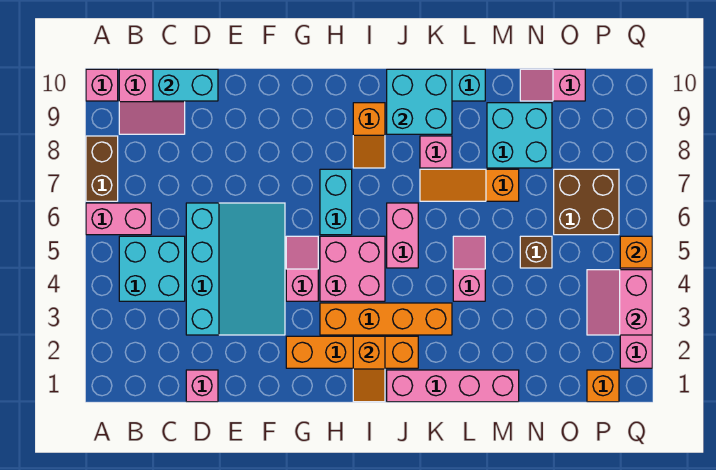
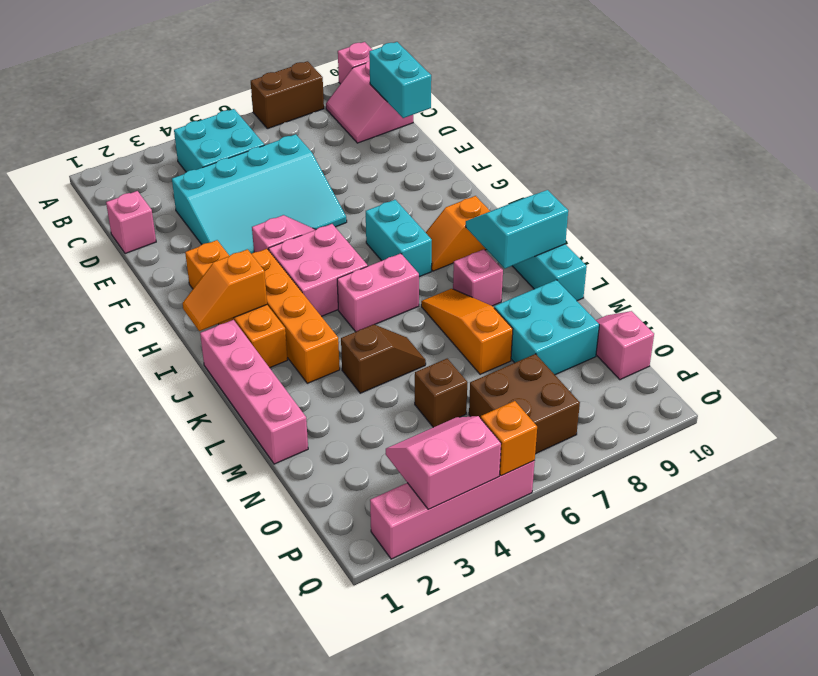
pink 1x2 brick [86,203,151,235] -> none
cyan 1x2 brick [320,169,352,235] -> cyan 1x2 brick turned to [366,200,432,277]
cyan 2x2 brick [387,69,452,134] -> cyan 2x2 slope [466,190,568,269]
pink 1x2 slope [453,236,485,301] -> brown 1x2 slope [341,325,426,393]
orange 1x1 brick [587,370,619,402] -> none

